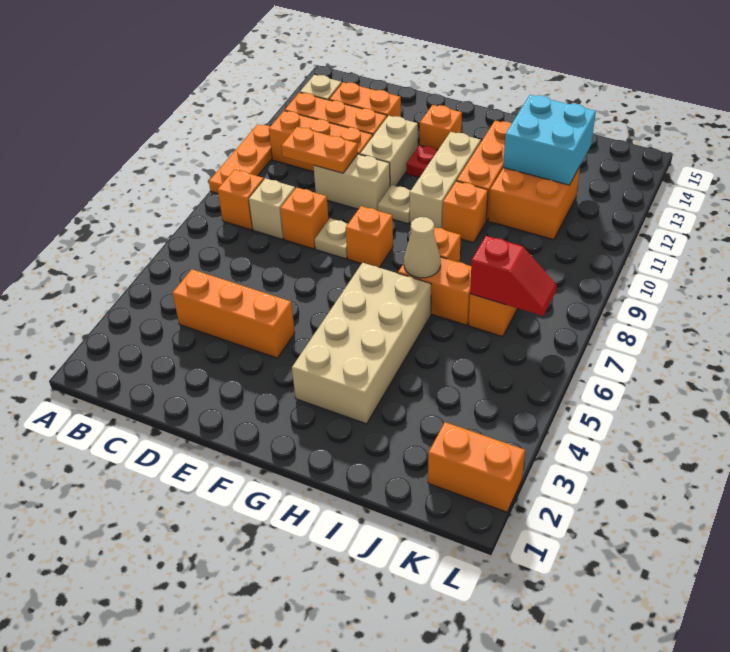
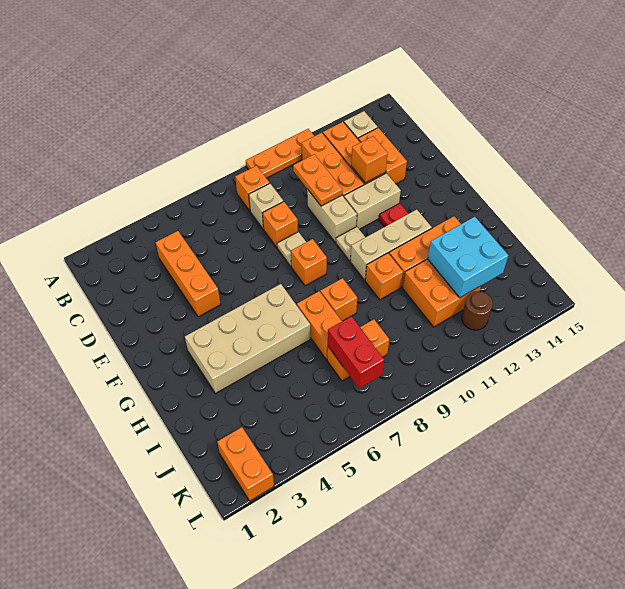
orange 1x1 brick [420,105,462,150] -> orange 1x1 brick moved to [351,136,388,183]
tan 1x1 cone [404,217,441,278] -> none
red 1x2 slope [470,236,557,316] -> red 1x2 brick [328,316,384,389]
none -> brown 1x1 round brick [462,291,493,330]

